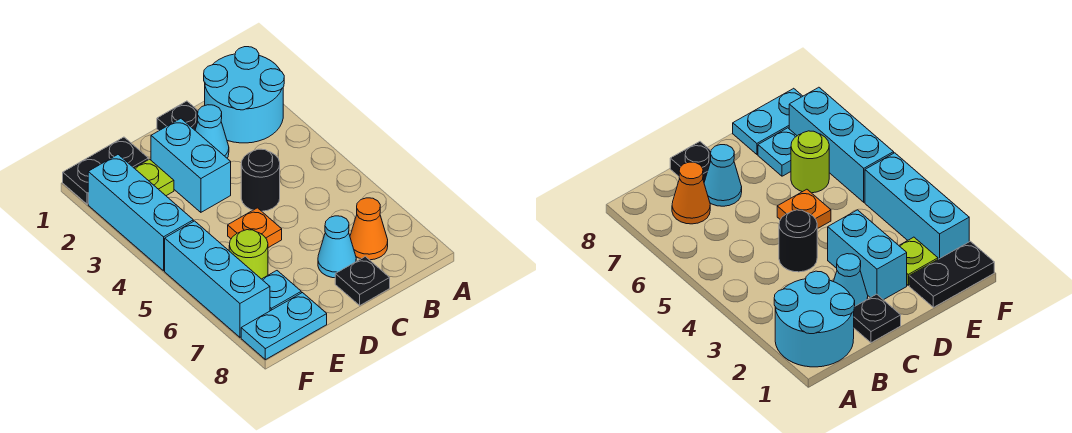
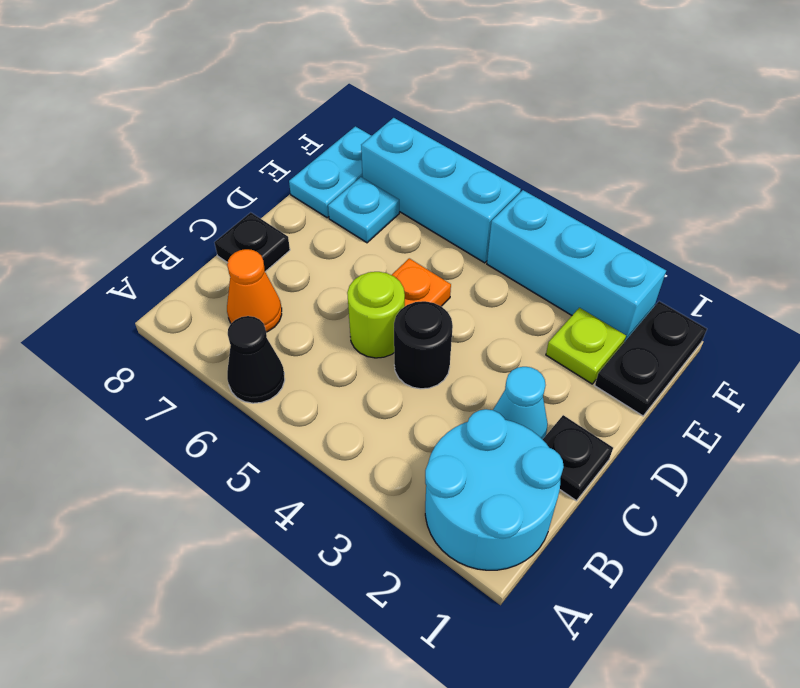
none -> black 1x1 cone [227,316,285,403]
cyan 1x1 cone [318,216,356,278] -> none
cyan 1x2 brick [151,119,231,212] -> none
lime 1x1 round brick [229,230,268,279] -> lime 1x1 round brick moved to [347,272,405,358]

